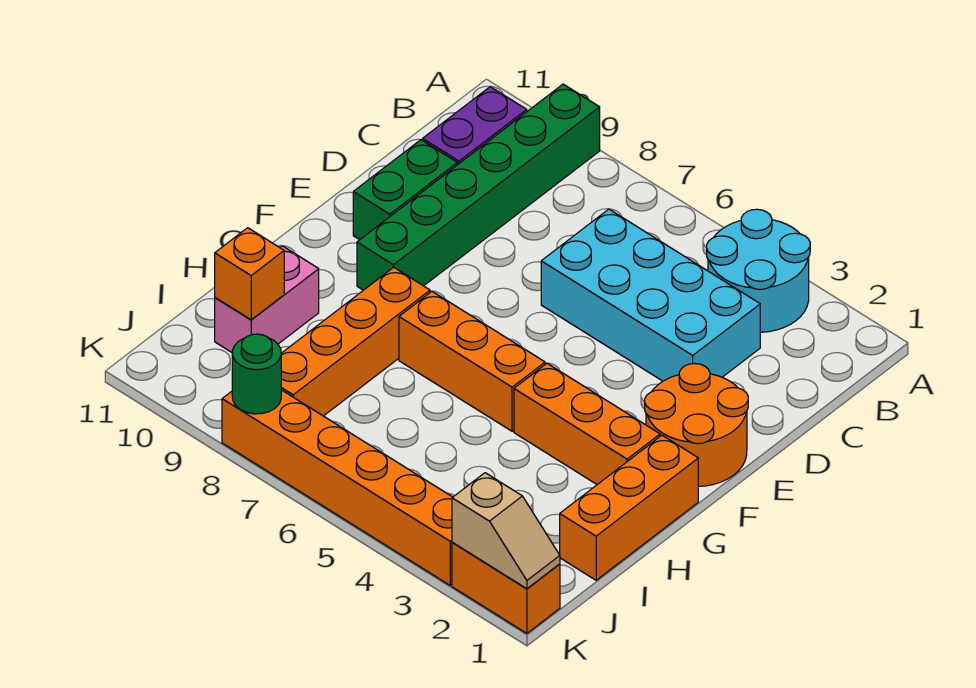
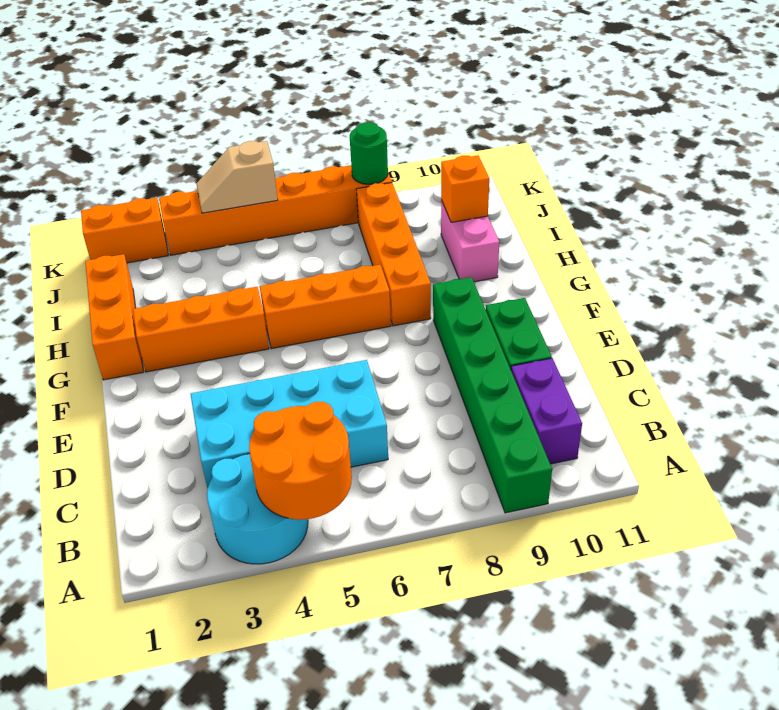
orange 2x2 round brick [645,364,748,486] -> orange 2x2 round brick moved to [249,402,352,520]
tan 1x2 slope [452,473,560,589] -> tan 1x2 slope moved to [196,141,278,213]

